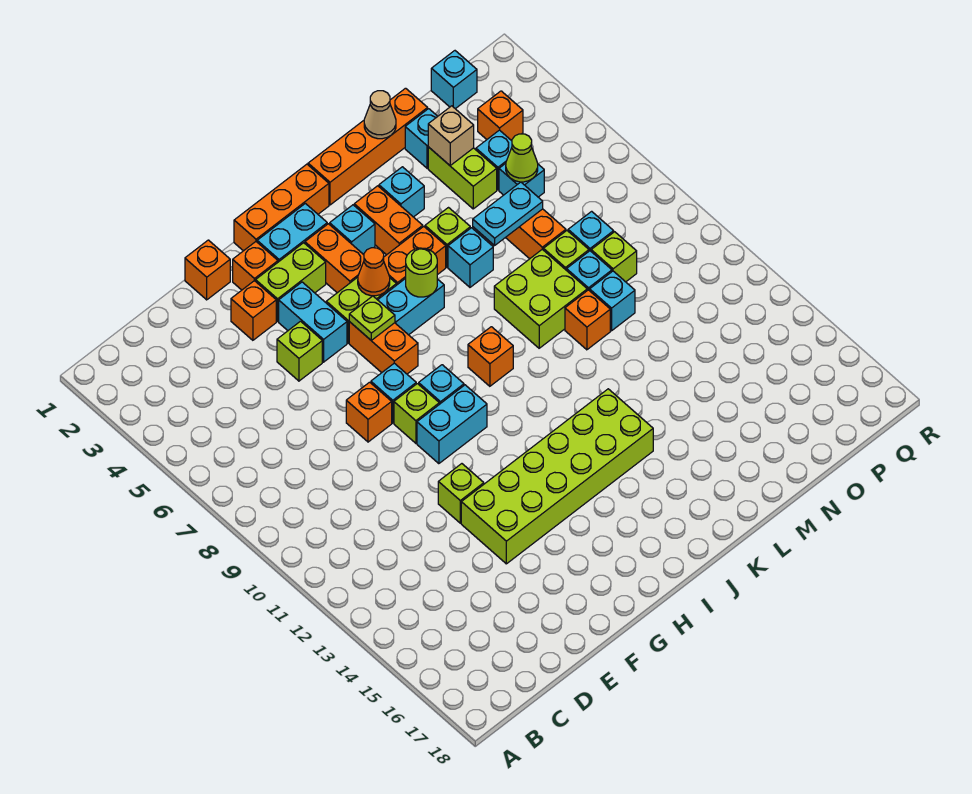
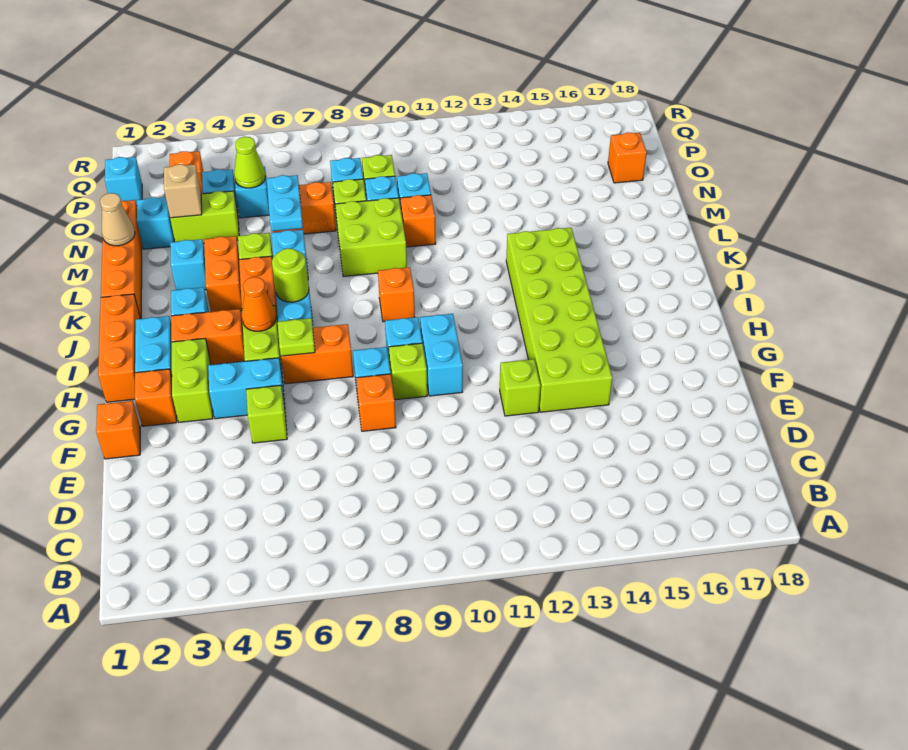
orange 1x1 brick [231,281,276,340] -> orange 1x1 brick moved to [608,132,647,183]
orange 1x2 brick [354,186,423,255] -> orange 1x2 brick turned to [204,236,242,312]

